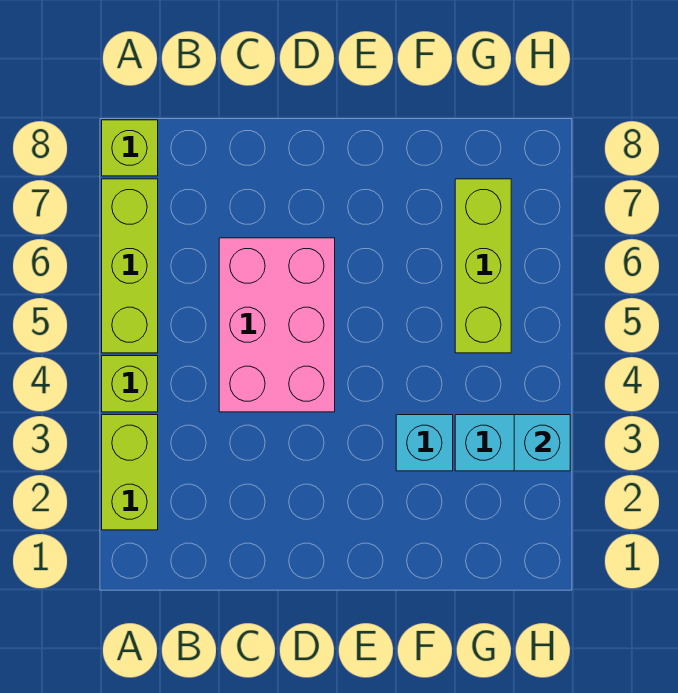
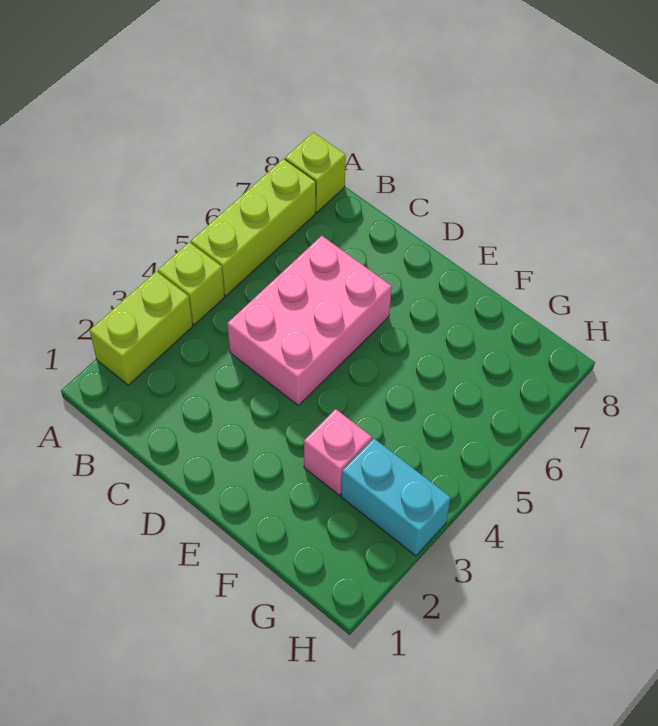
cyan 1x1 brick [396,415,453,471] -> pink 1x1 brick [304,409,372,495]
lime 1x3 brick [455,179,511,353] -> none
cyan 1x1 brick [514,415,570,471] -> none

